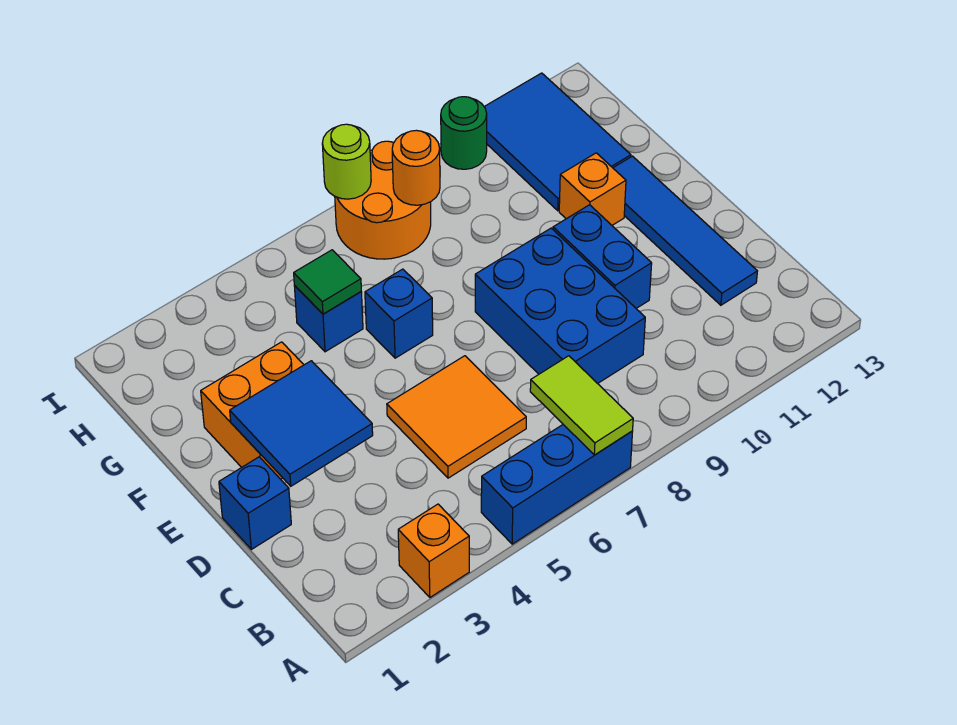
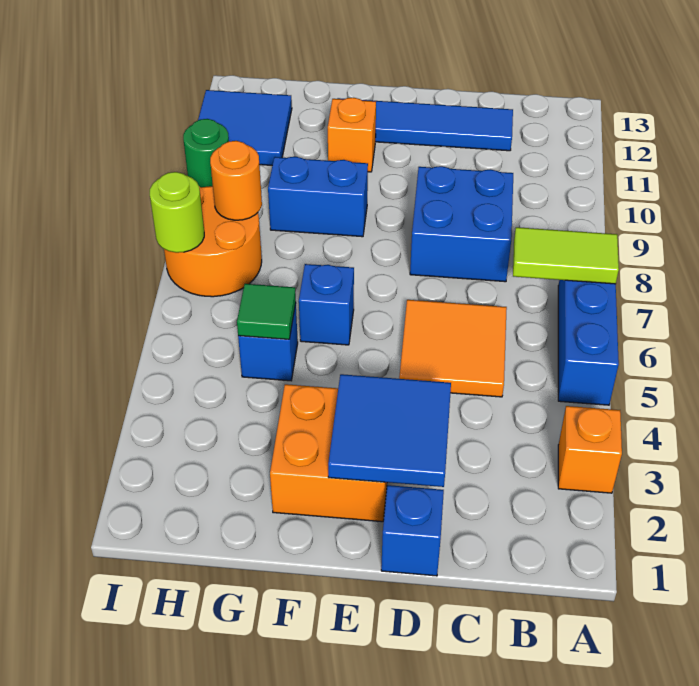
blue 2x3 brick [475,228,645,384] -> blue 2x2 brick [410,166,513,282]
blue 1x2 brick [553,205,652,308] -> blue 1x2 brick moved to [268,157,368,237]
blue 2x3 tile [484,73,631,211] -> blue 2x2 tile [198,90,292,165]

